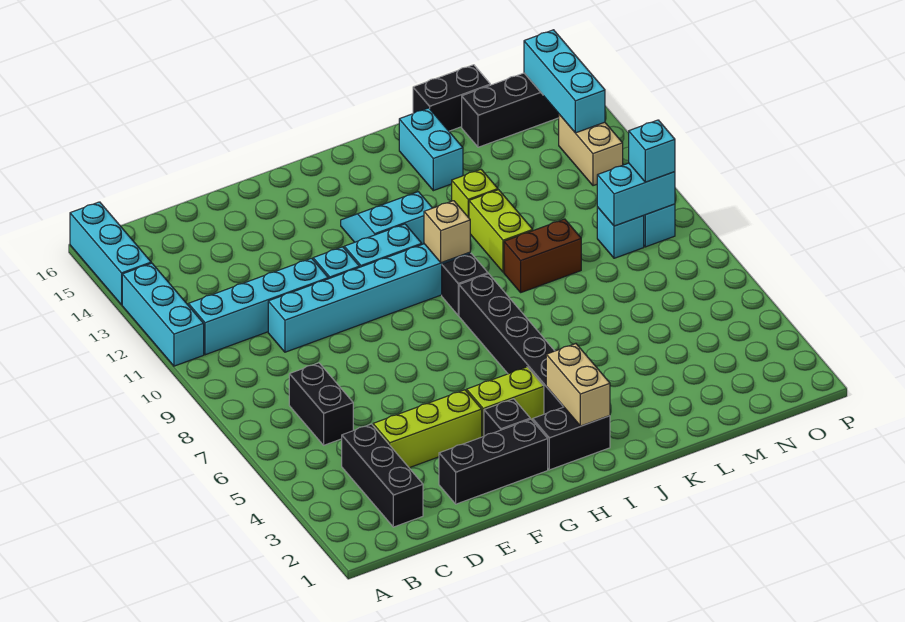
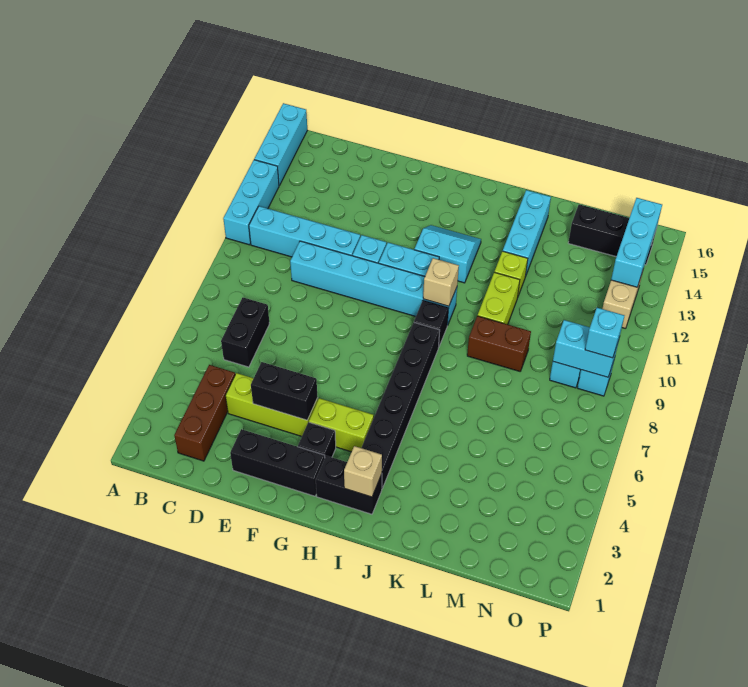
black 1x3 brick [342,424,423,527] -> brown 1x3 brick [174,365,235,461]
tan 1x2 brick [546,344,610,426] -> tan 1x1 brick [344,446,382,497]
cyan 1x2 brick [399,108,463,191] -> cyan 1x3 brick [503,190,551,277]
black 1x2 brick [413,65,490,131] -> black 1x2 brick moved to [251,362,318,420]

